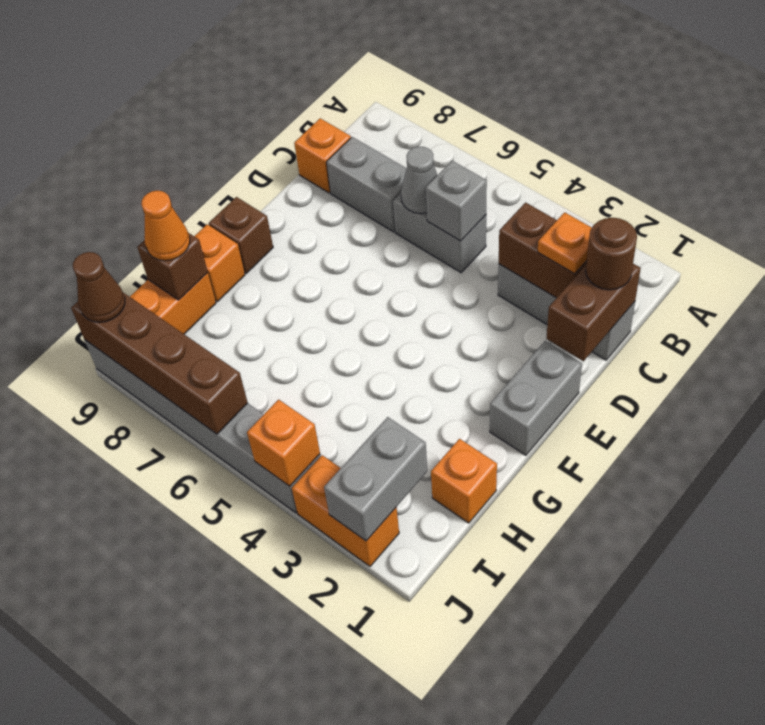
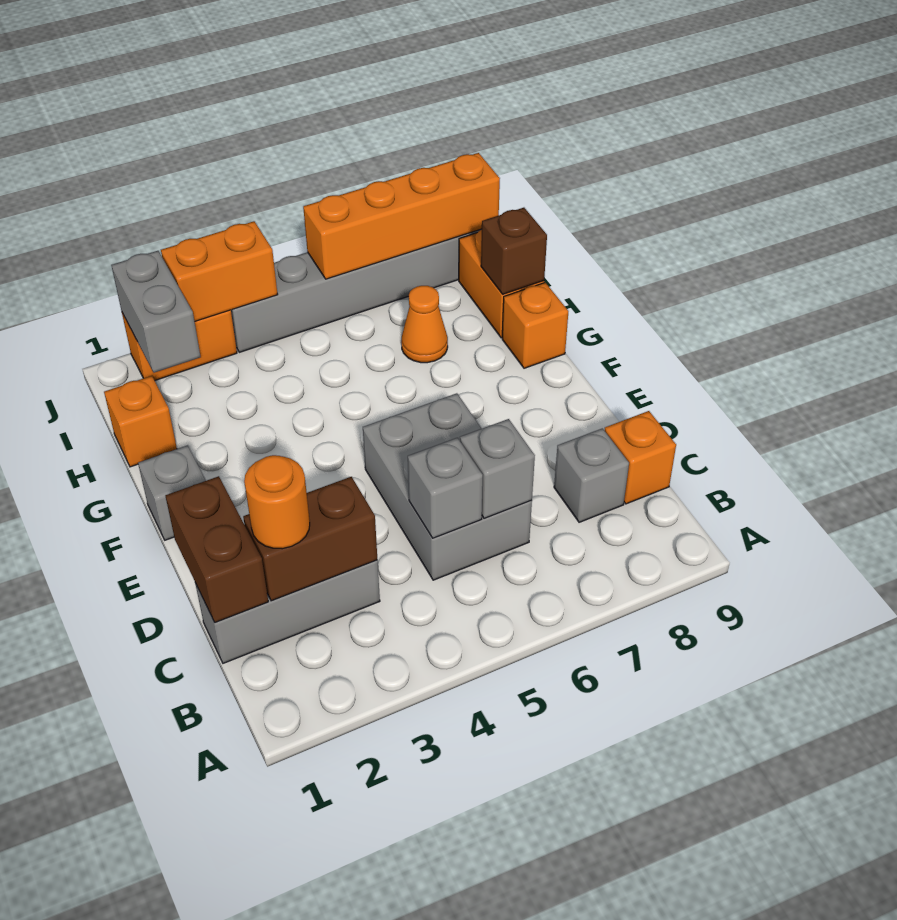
brown 1x1 round brick [586,218,637,290] -> none
orange 1x1 plate [538,212,592,274] -> orange 1x1 round brick [244,455,310,549]
grey 1x2 brick [393,193,486,273] -> grey 2x3 brick [363,393,532,580]
grey 1x1 cone [401,147,437,214] -> grey 1x1 brick [460,419,535,518]
grey 1x2 brick [326,137,407,232] -> grey 1x1 brick [554,428,629,522]
grey 1x2 brick [490,341,582,455] -> grey 1x1 brick [138,445,206,540]
brown 1x1 brick [209,197,273,273] -> none
orange 1x1 cone [141,191,190,261] -> orange 1x1 cone moved to [401,286,448,363]
orange 1x1 brick [247,400,320,486] -> orange 1x2 brick [161,221,278,322]
brown 1x4 brick [71,293,248,434] -> orange 1x4 brick [303,153,500,279]
brown 1x1 cone [73,252,125,322] -> none

